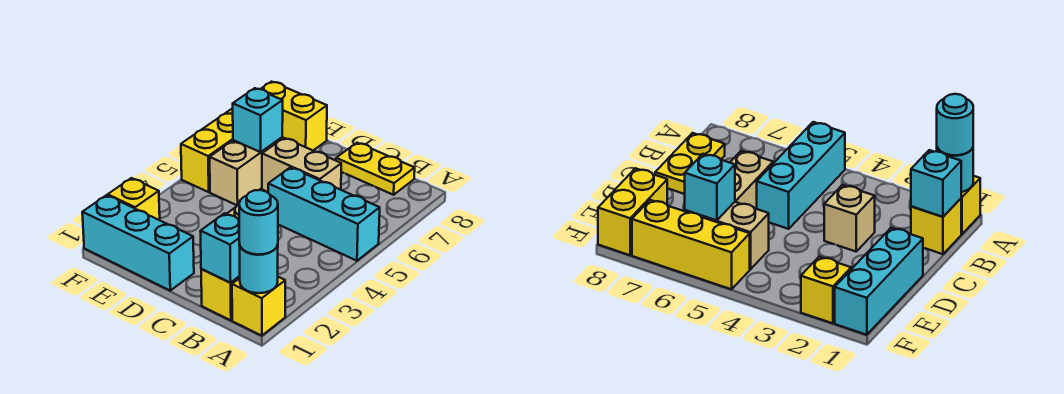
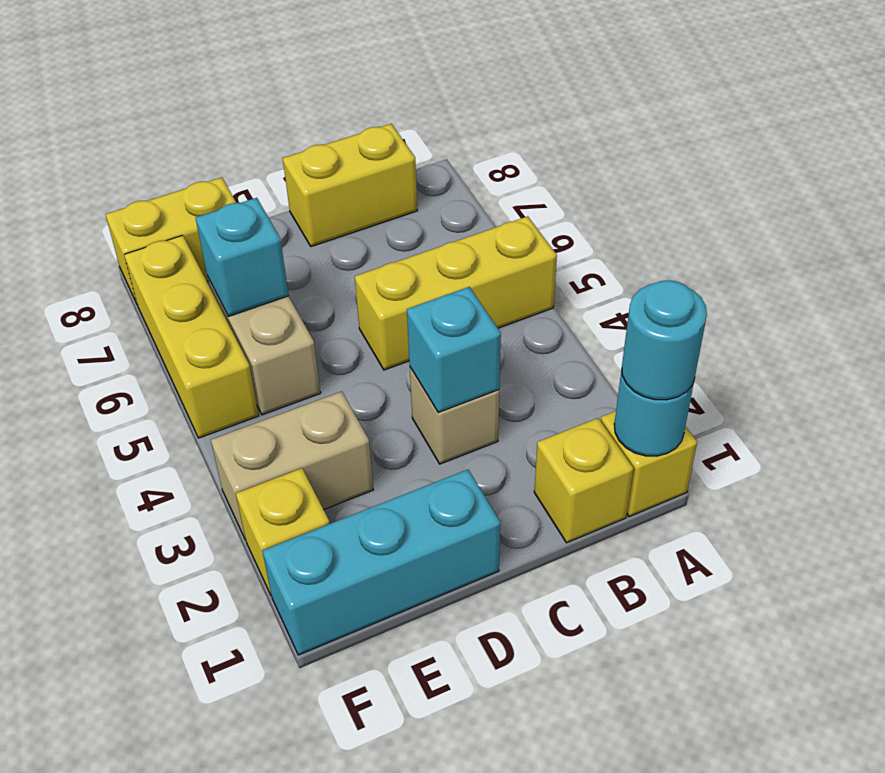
cyan 1x3 brick [268,167,380,261] -> yellow 1x3 brick [355,216,557,370]
cyan 1x1 brick [200,213,240,283] -> cyan 1x1 brick moved to [407,287,501,412]
yellow 1x2 plate [336,143,415,195] -> yellow 1x2 brick [283,124,417,247]
tan 1x2 brick [262,138,341,192] -> tan 1x2 brick moved to [211,392,373,540]

